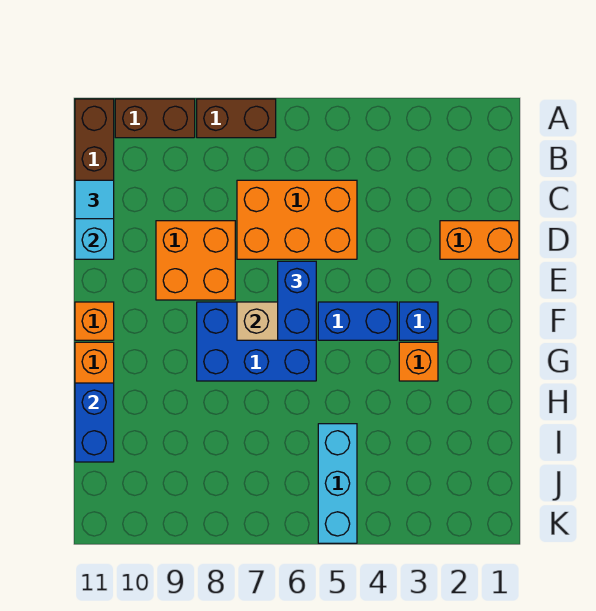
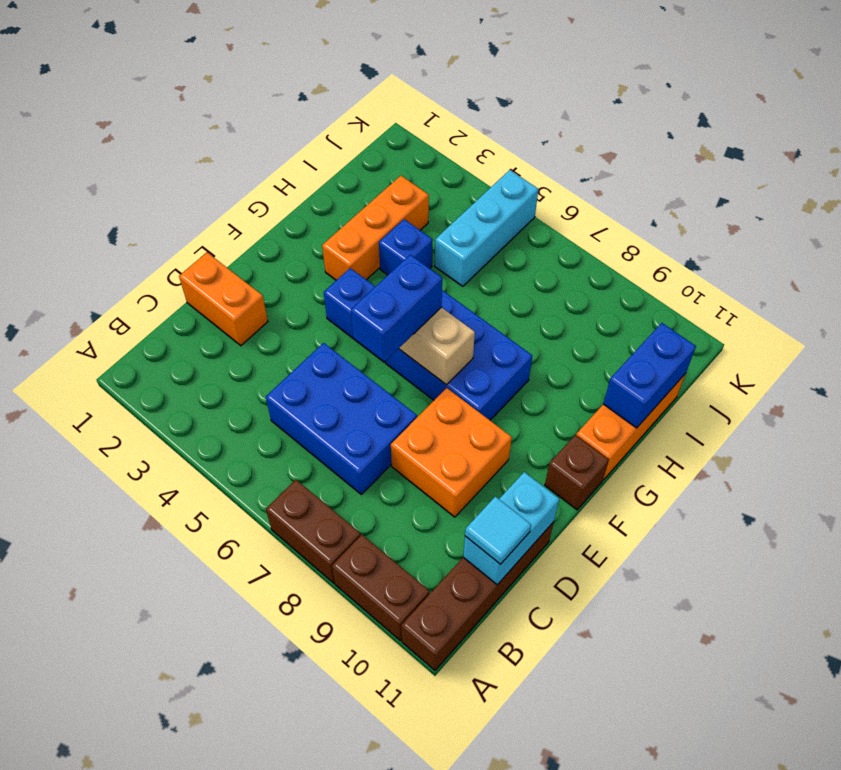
orange 2x3 brick [237,180,357,259] -> blue 2x3 brick [266,343,417,494]
blue 1x1 brick [399,302,438,340] -> blue 1x1 brick moved to [379,219,433,275]
orange 1x1 brick [75,302,114,340] -> brown 1x1 brick [545,435,609,510]
orange 1x1 brick [399,342,438,381] -> orange 1x3 brick [322,176,429,280]

